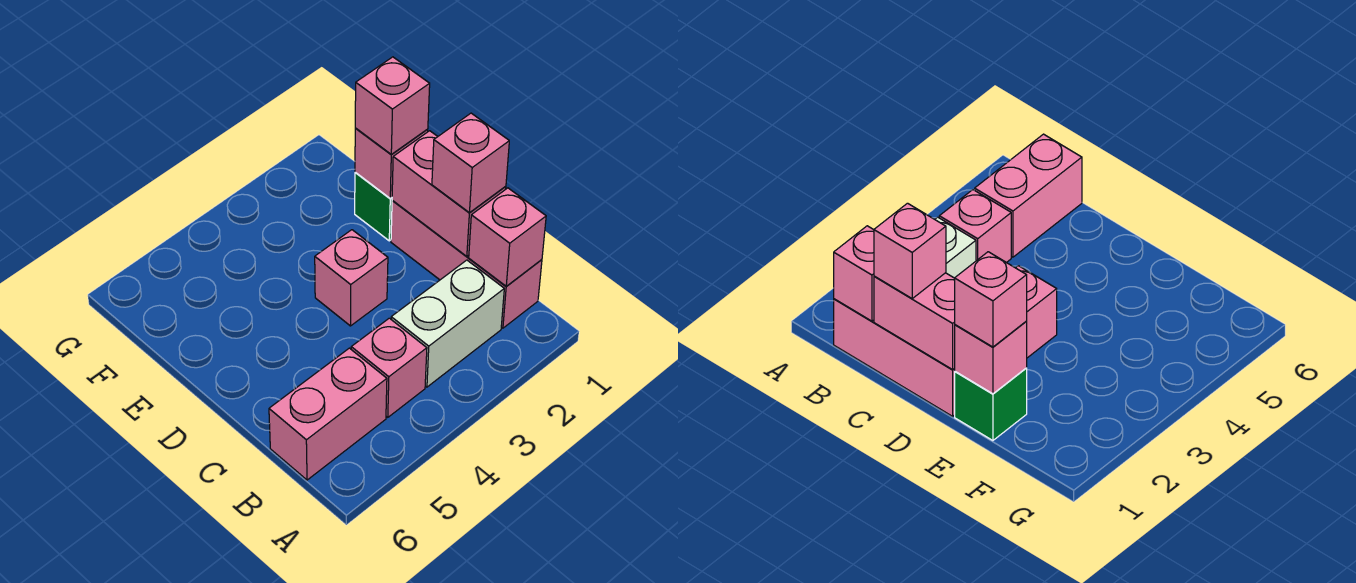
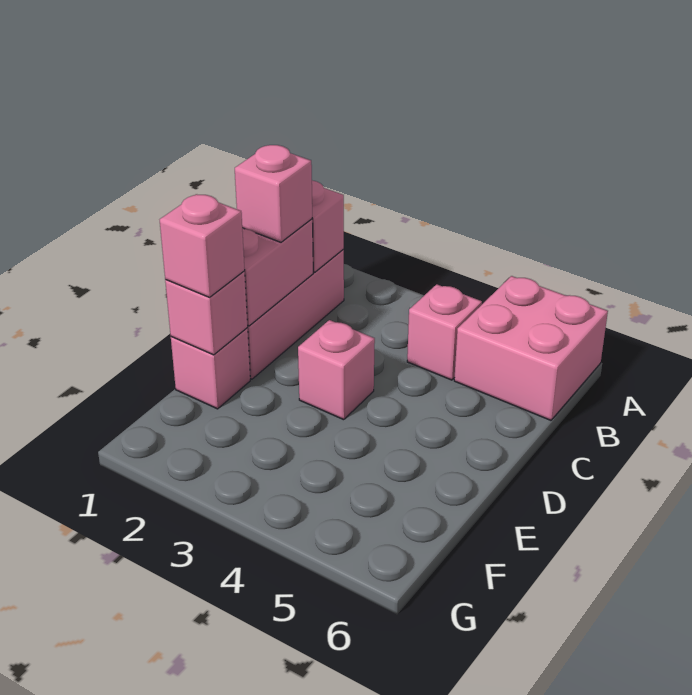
white 1x2 brick [391,260,504,387] -> none
pink 1x2 brick [269,348,387,480] -> pink 2x2 brick [454,276,608,420]
green 1x1 brick [355,172,392,241] -> pink 1x1 brick [171,328,250,409]

